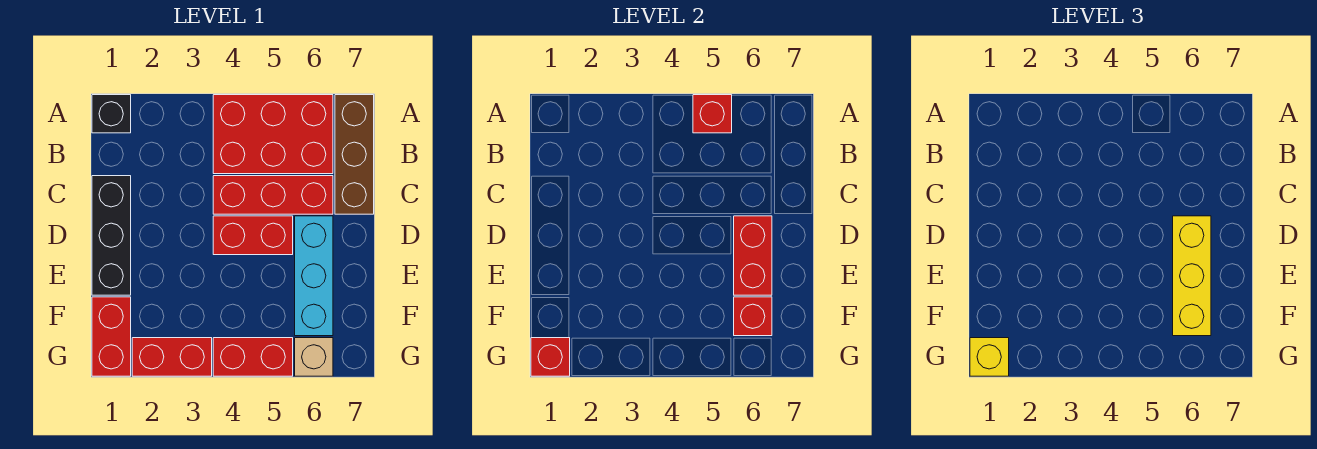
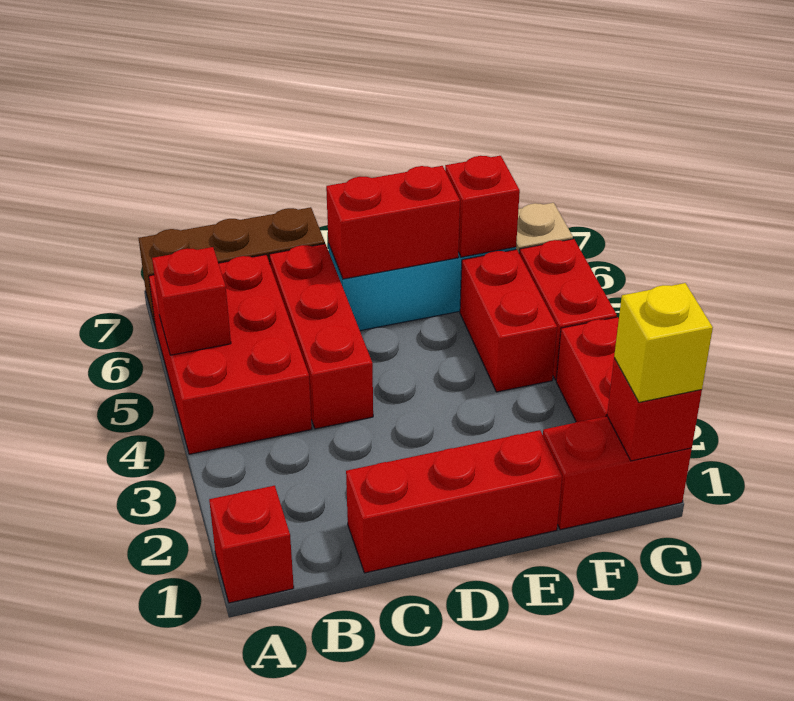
black 1x1 brick [92,95,131,133] -> red 1x1 brick [209,486,294,603]
black 1x3 brick [92,176,131,295] -> red 1x3 brick [346,430,562,573]
red 1x2 brick [213,216,293,255] -> red 1x2 brick moved to [460,249,557,392]
yellow 1x3 brick [1173,216,1211,336] -> none

